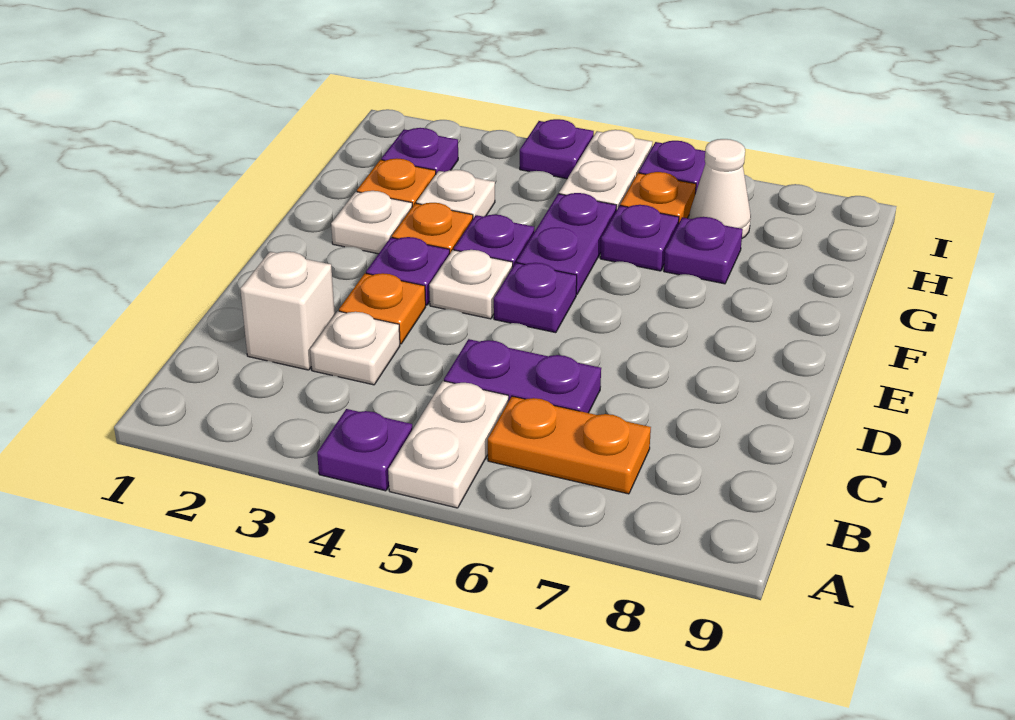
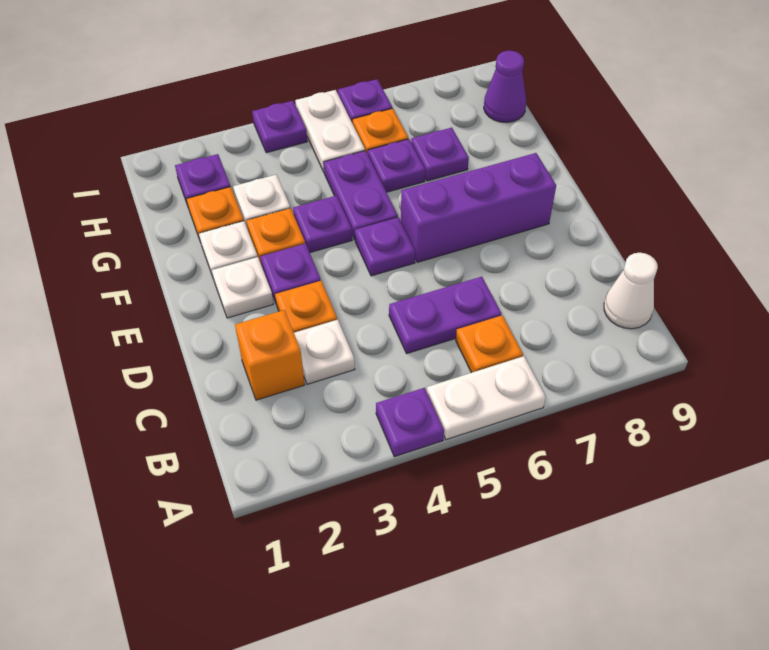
white 1x2 plate [388,381,508,508] -> white 1x2 plate turned to [427,356,546,440]
orange 1x2 plate [488,396,651,494] -> orange 1x1 plate [456,315,523,373]
white 1x1 brick [240,252,335,370] -> orange 1x1 brick [235,310,305,400]
white 1x1 plate [429,250,513,319] -> white 1x1 plate moved to [212,257,273,318]
none -> purple 1x3 brick [401,153,556,262]
white 1x1 cone [689,139,751,238] -> white 1x1 cone moved to [604,253,658,329]
none -> purple 1x1 cone [484,51,526,123]

